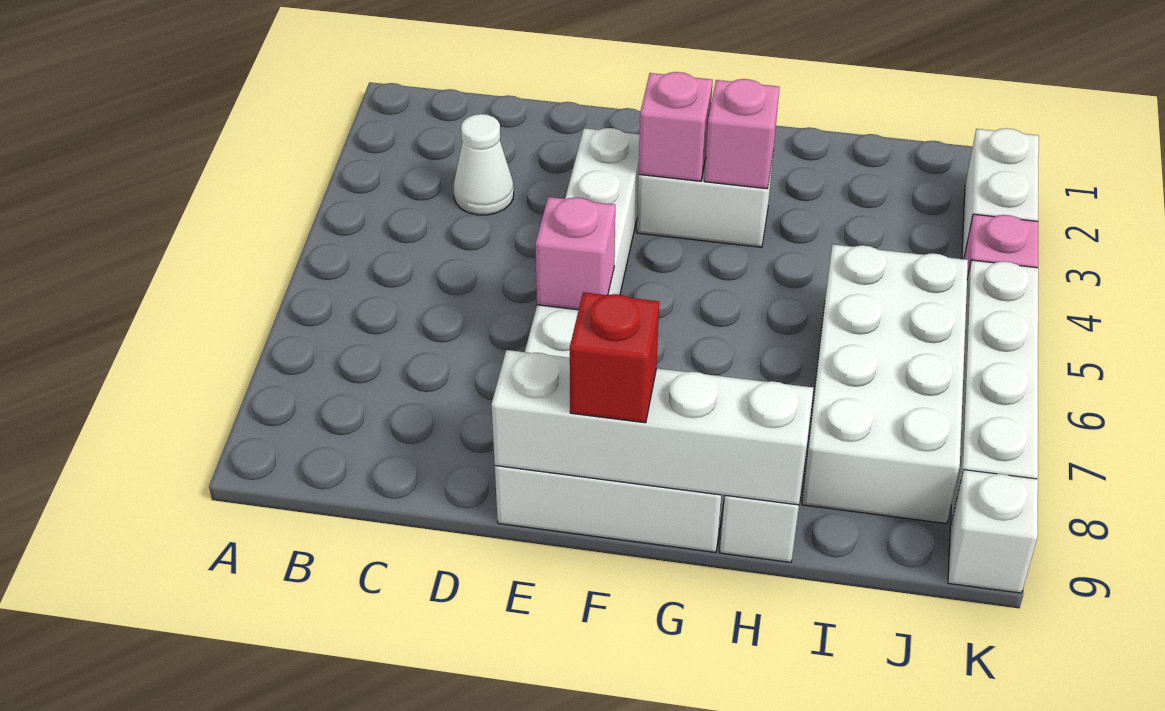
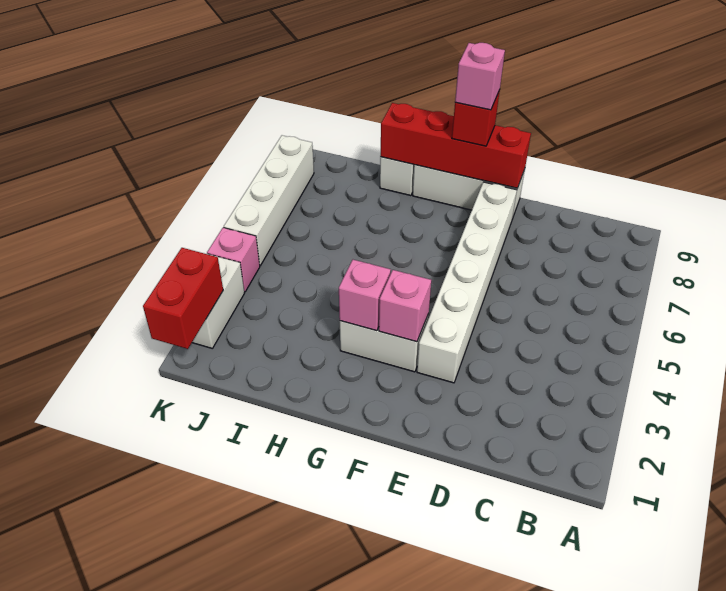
white 1x1 cone [453,114,514,215] -> none
pink 1x1 brick [535,197,615,310] -> pink 1x1 brick moved to [455,43,505,110]
white 1x4 brick [491,350,813,505] -> red 1x4 brick [380,103,531,188]
white 2x4 brick [802,245,968,524] -> none
none -> red 1x2 brick [143,248,223,349]
white 1x1 brick [948,470,1038,593] -> none

